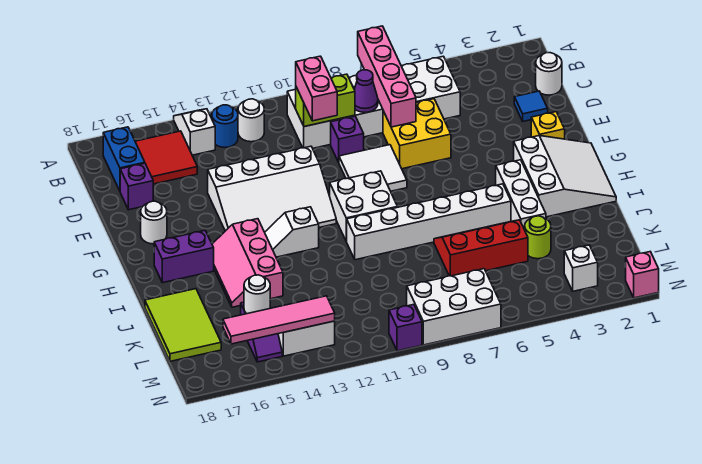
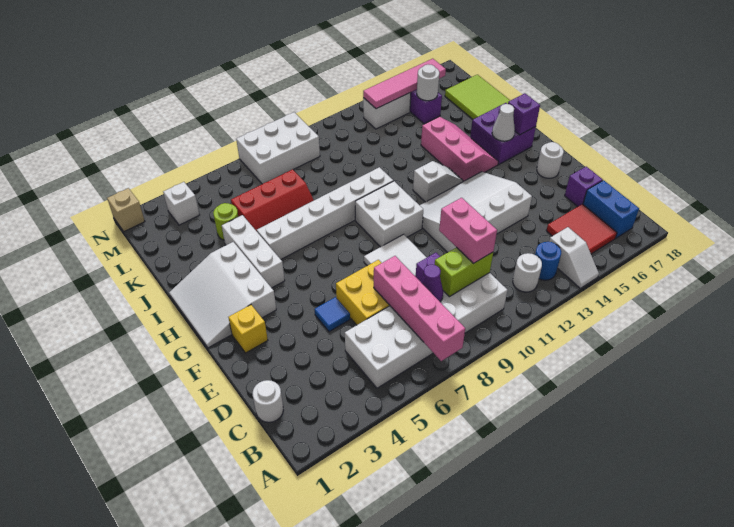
blue 1x1 tile [514,91,548,121] -> blue 1x1 tile moved to [314,297,350,332]
purple 1x2 brick [154,231,214,283] -> purple 2x2 brick [470,103,536,164]
none -> white 1x1 cone [492,104,515,141]
pink 1x1 brick [625,252,659,298] -> tan 1x1 brick [107,188,145,232]
purple 1x1 brick [389,305,422,351] -> purple 1x1 brick moved to [508,93,540,135]

